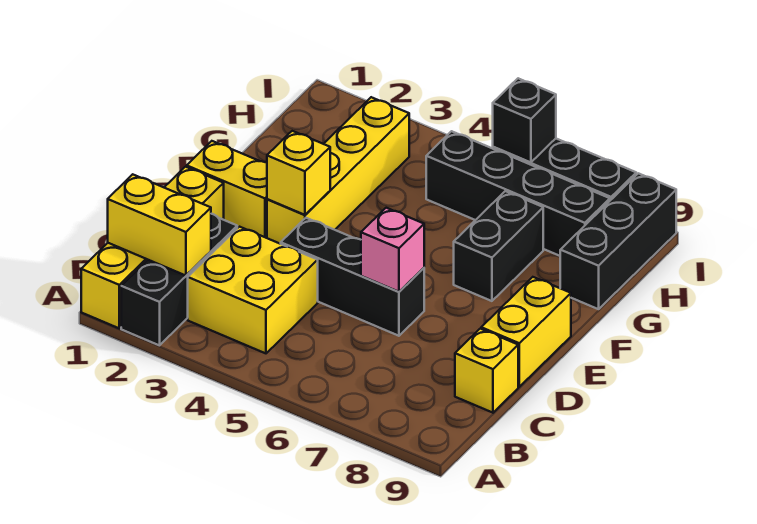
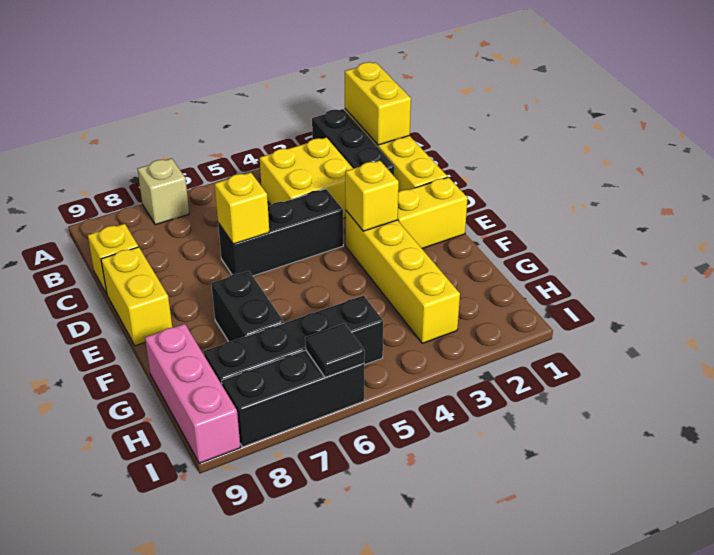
none -> tan 1x1 brick [138,159,189,225]
yellow 1x2 brick [108,174,211,276] -> yellow 1x2 brick turned to [345,62,411,145]
pink 1x1 brick [361,208,424,292] -> yellow 1x1 brick [215,172,269,244]
black 1x3 brick [560,173,676,309] -> pink 1x3 brick [145,324,240,463]
black 1x1 brick [493,78,556,162] -> black 1x1 tile [305,323,365,378]

